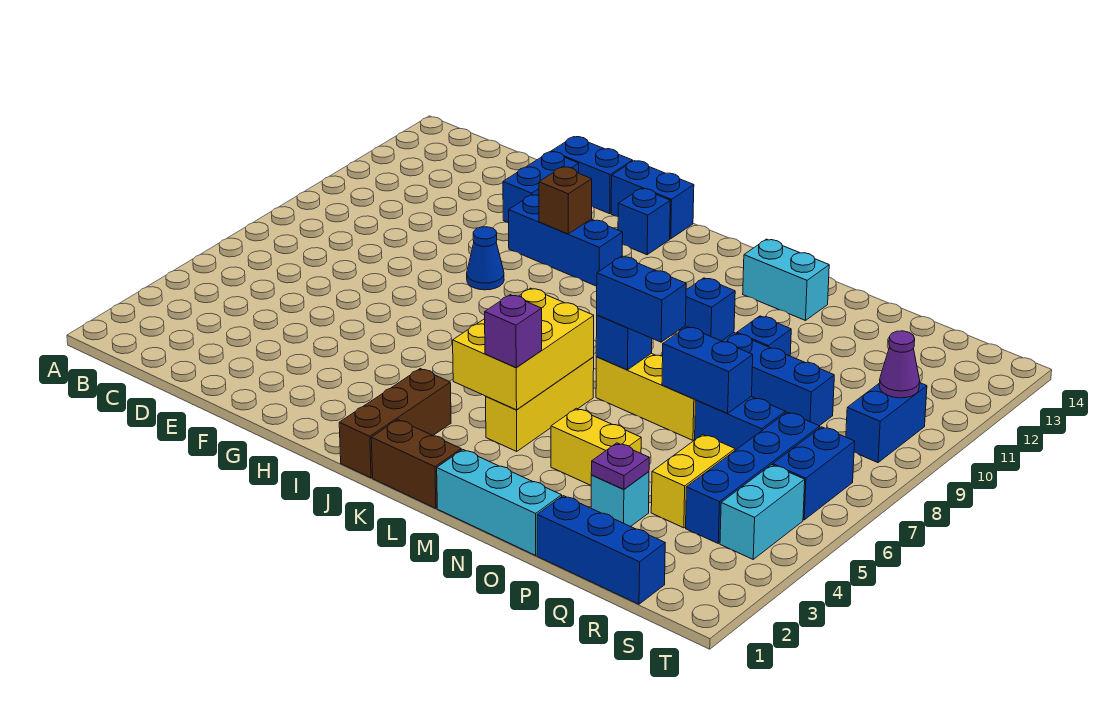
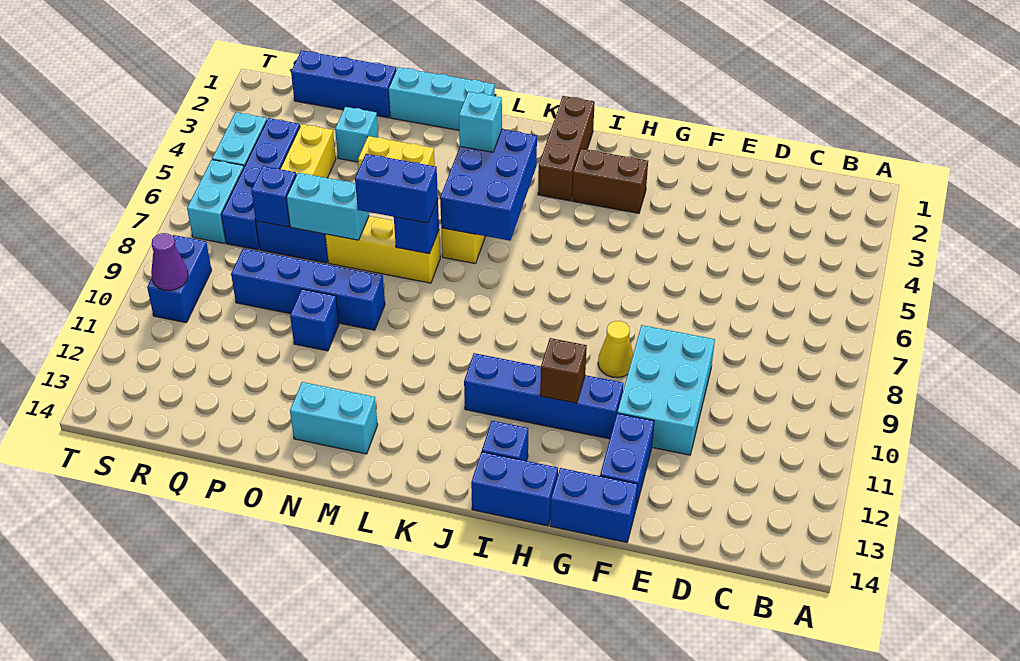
none -> cyan 2x3 brick [617,325,715,455]
blue 1x1 cone [467,227,504,290] -> yellow 1x1 cone [598,321,633,378]
blue 1x3 brick [509,195,623,286] -> blue 1x4 brick [464,353,623,439]
brown 1x2 brick [371,420,461,508] -> brown 1x2 brick moved to [572,149,648,213]
yellow 2x3 brick [453,288,594,410] -> blue 2x3 brick [440,129,537,241]
purple 1x1 brick [485,295,542,368] -> cyan 1x1 brick [459,92,502,152]
blue 1x1 brick [679,278,735,341] -> blue 1x1 brick moved to [251,166,296,227]
blue 1x2 brick [662,327,753,413] -> cyan 1x2 brick [287,173,369,240]
purple 1x1 plate [591,443,649,490] -> none
blue 1x2 brick [773,427,855,520] -> cyan 1x2 brick [187,160,244,243]

